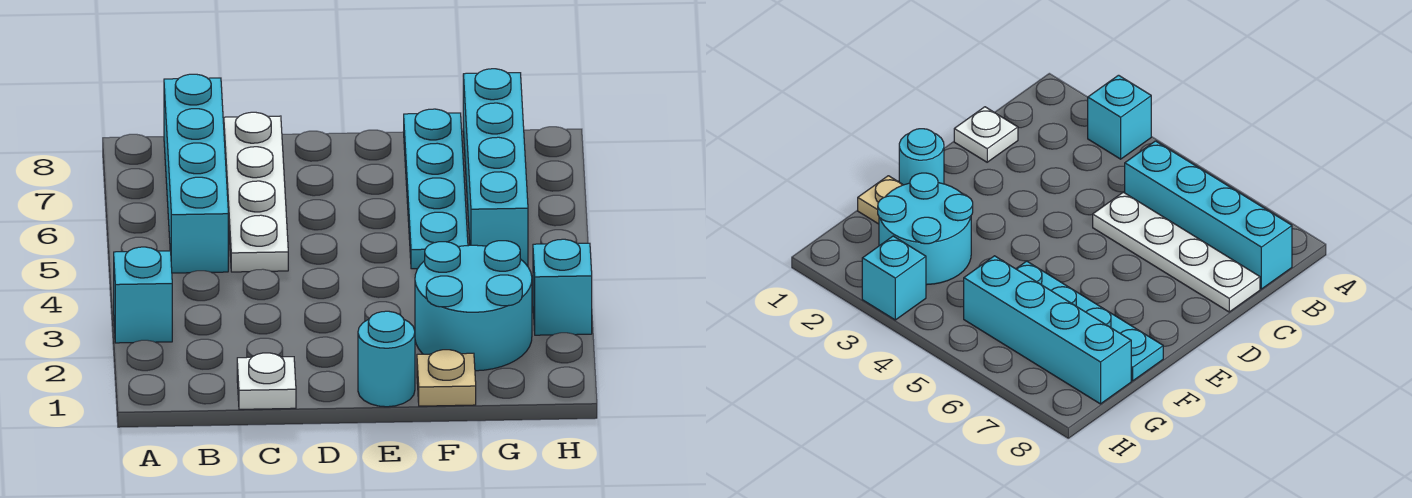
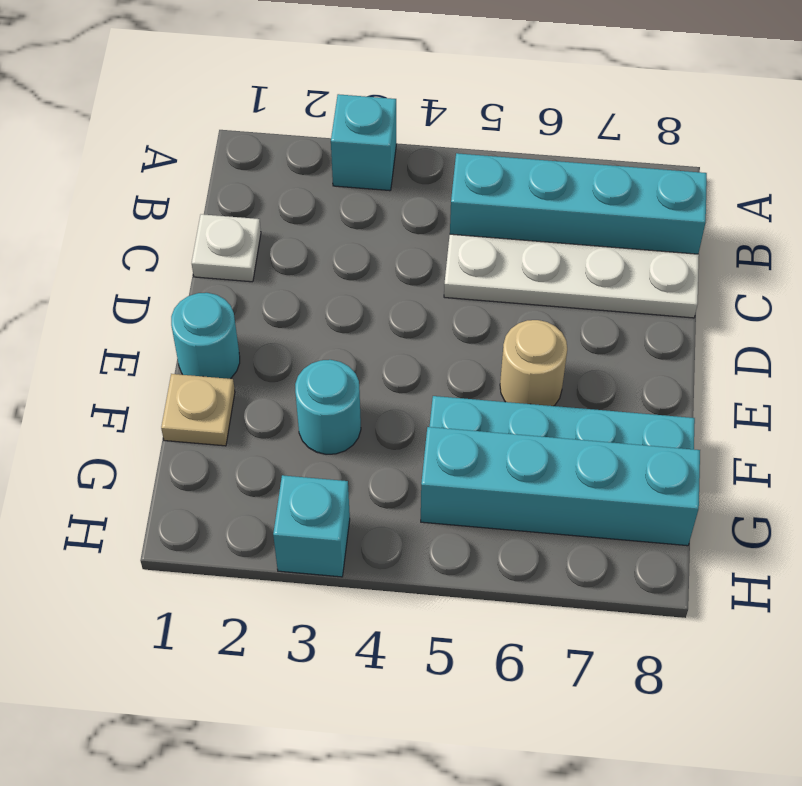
none -> tan 1x1 round brick [500,320,567,406]
cyan 2x2 round brick [415,241,532,371] -> cyan 1x1 round brick [295,360,361,454]

